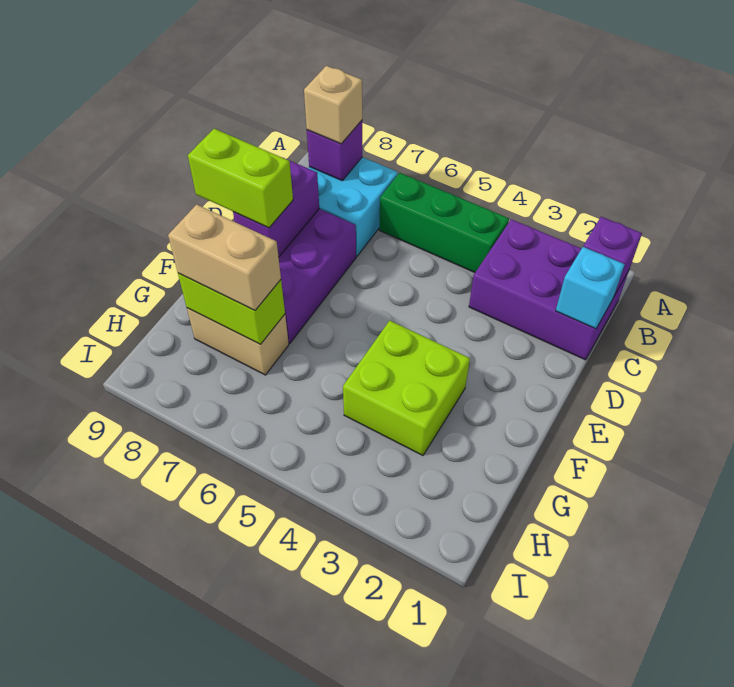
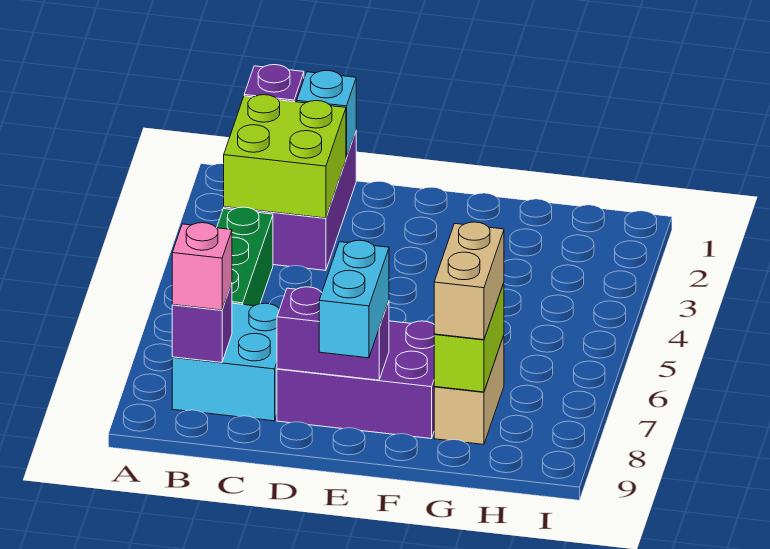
tan 1x1 brick [304,66,362,144] -> pink 1x1 brick [172,223,232,310]
lime 1x2 brick [188,129,293,228] -> cyan 1x2 brick [319,240,389,358]
lime 2x2 brick [343,321,470,455] -> lime 2x2 brick moved to [224,95,346,218]

